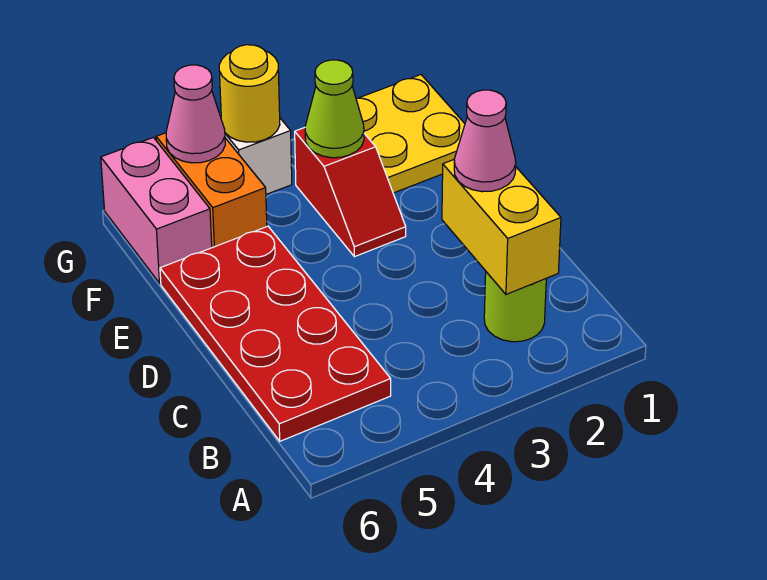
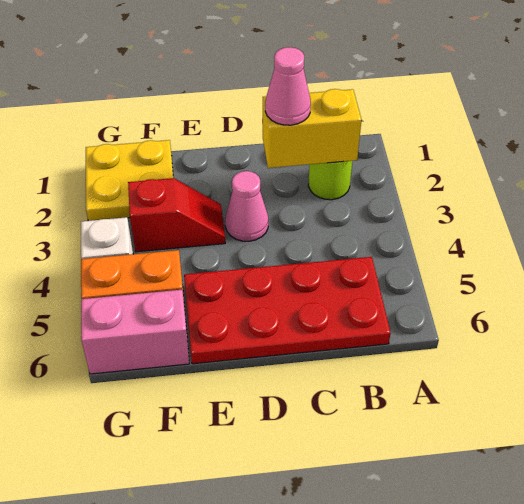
lime 1x1 cone [305,60,364,158] -> none
yellow 1x1 round brick [219,45,280,142] -> none
pink 1x1 cone [166,65,225,163] -> pink 1x1 cone moved to [225,171,268,241]

